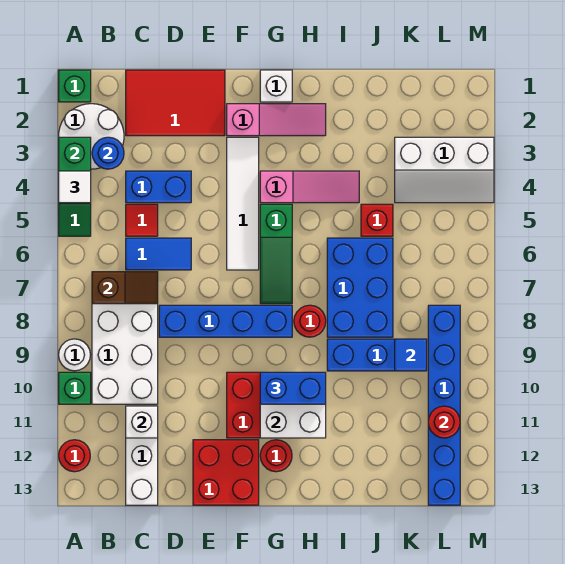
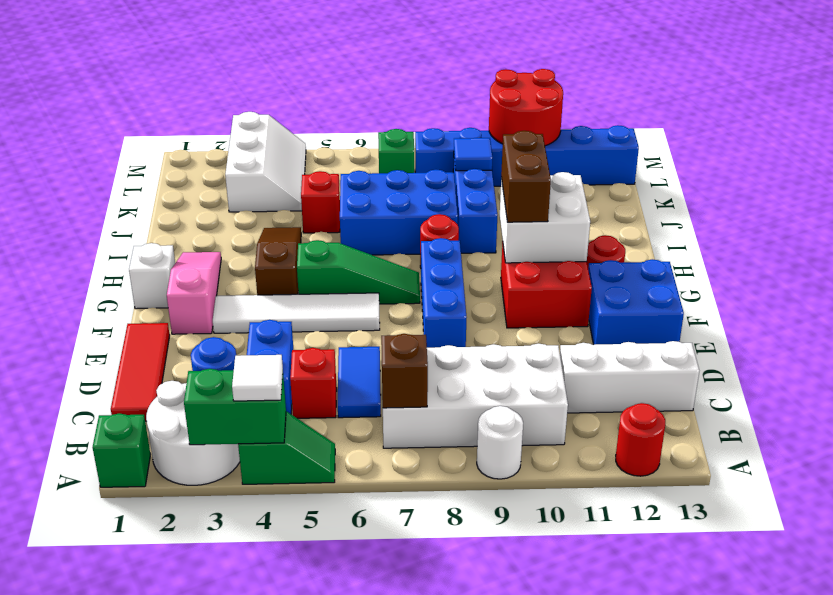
green 1x1 brick [59,372,91,404] -> green 1x1 brick moved to [378,129,414,173]
red 2x3 tile [126,70,225,136] -> red 1x3 tile [111,323,170,421]
red 1x1 tile [126,204,158,236] -> red 1x1 brick [290,348,337,418]
white 1x1 brick [126,406,158,438] -> none
blue 1x4 brick [159,305,292,337] -> blue 1x3 brick [421,238,467,348]
red 2x2 brick [193,440,259,505] -> blue 2x2 brick [588,259,684,345]
pink 1x3 slope [260,171,359,203] -> brown 1x3 slope [255,227,301,295]
blue 1x2 brick [260,372,326,404] -> brown 1x2 brick [501,131,551,222]
red 1x1 round brick [428,406,460,438] -> red 2x2 round brick [489,69,563,146]

